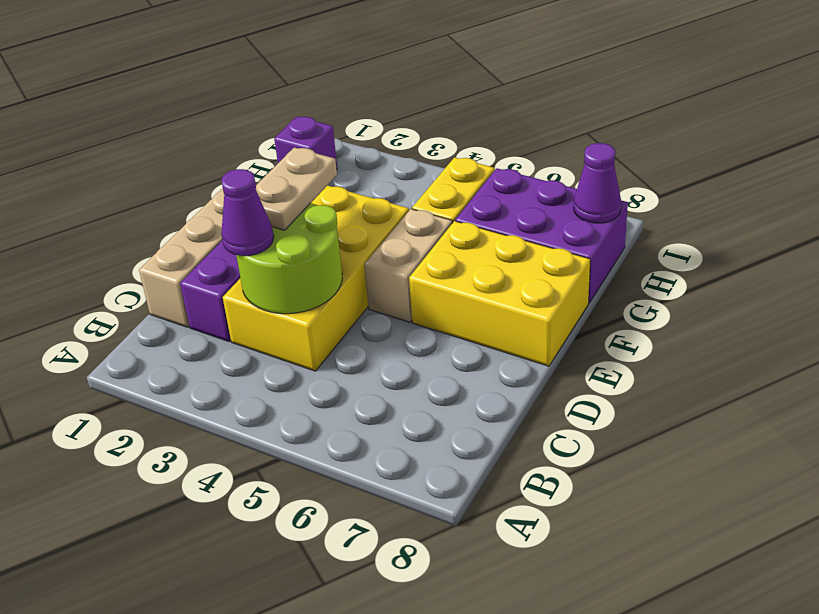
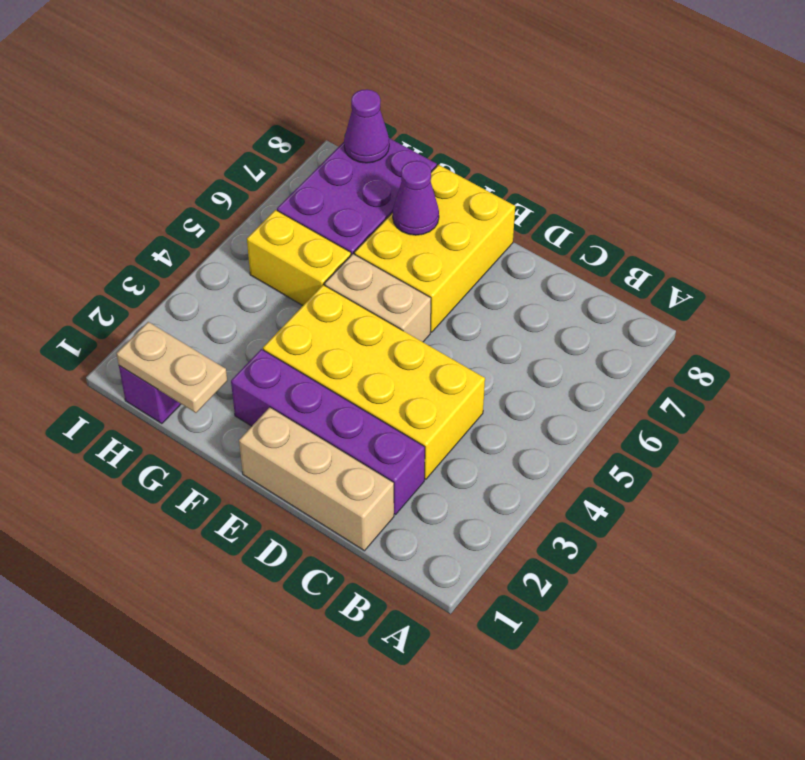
lime 2x2 round brick [236,203,342,314] -> none
purple 1x1 cone [221,169,274,256] -> purple 1x1 cone moved to [393,161,439,235]
tan 1x2 plate [256,148,337,230] -> tan 1x2 plate moved to [117,322,227,413]

